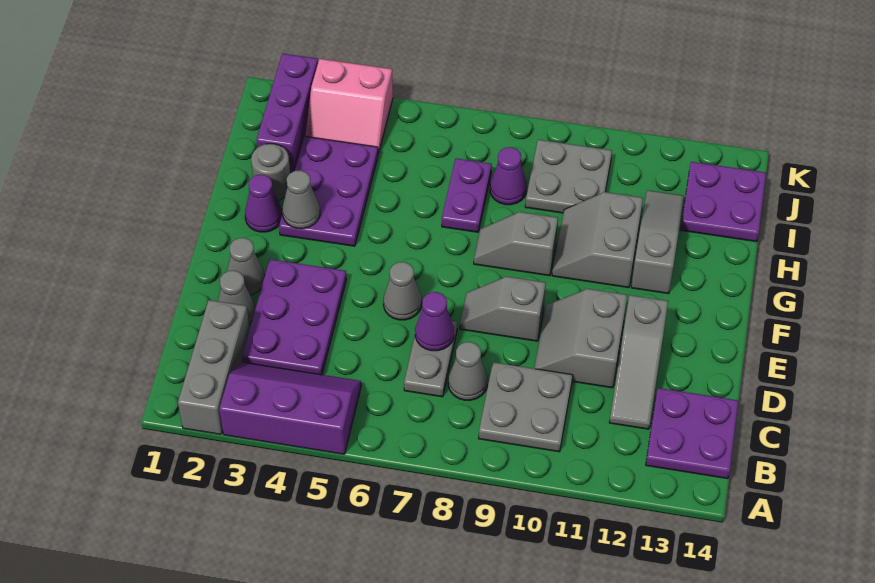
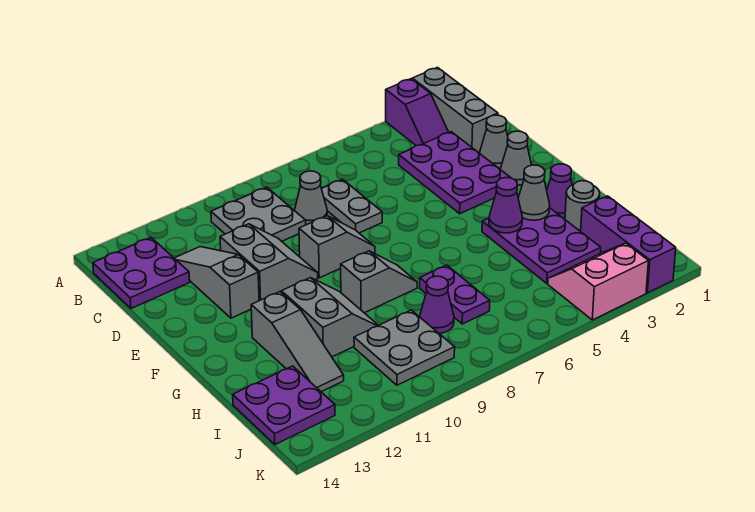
purple 2x3 slope [219,362,361,454] -> purple 1x2 slope [386,79,449,146]
purple 1x1 cone [415,292,454,351] -> purple 1x1 cone moved to [489,178,522,233]
grey 1x1 cone [383,262,422,320] -> none

